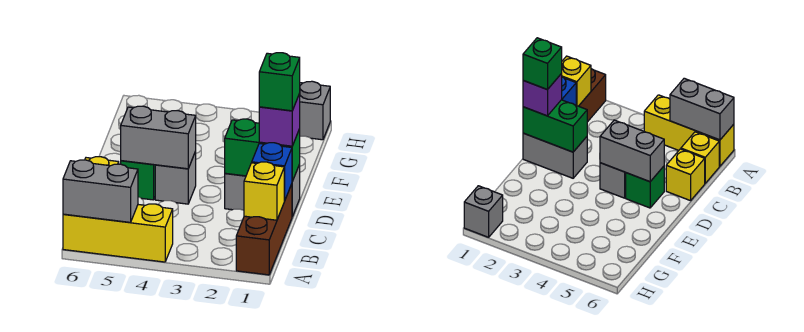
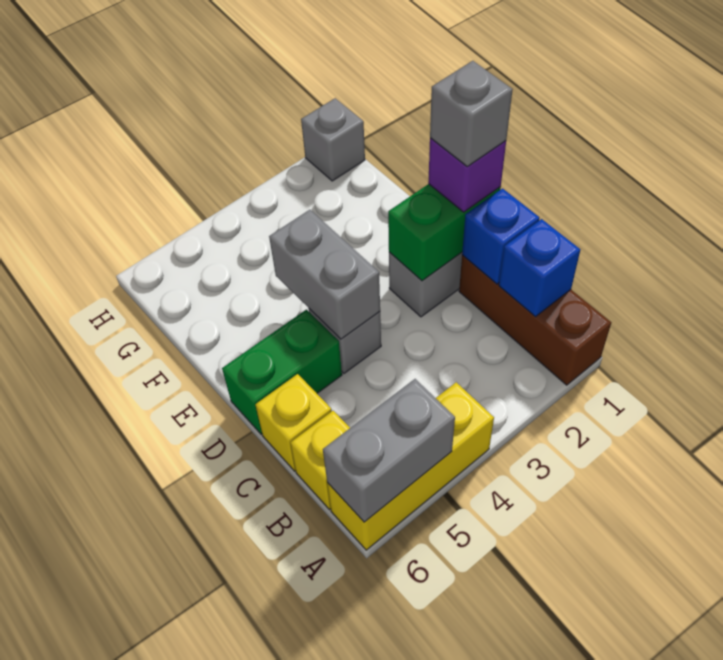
yellow 1x1 brick [244,162,284,220] -> blue 1x1 brick [499,219,580,317]
green 1x1 brick [259,53,300,111] -> grey 1x1 brick [430,61,513,166]
grey 1x2 brick [121,106,196,169] -> grey 1x2 brick turned to [269,210,380,339]
green 1x1 brick [121,161,155,200] -> green 1x2 brick [222,310,342,434]

